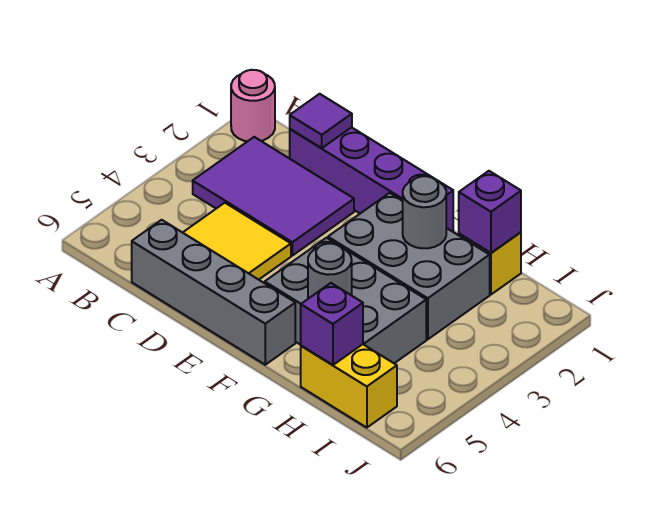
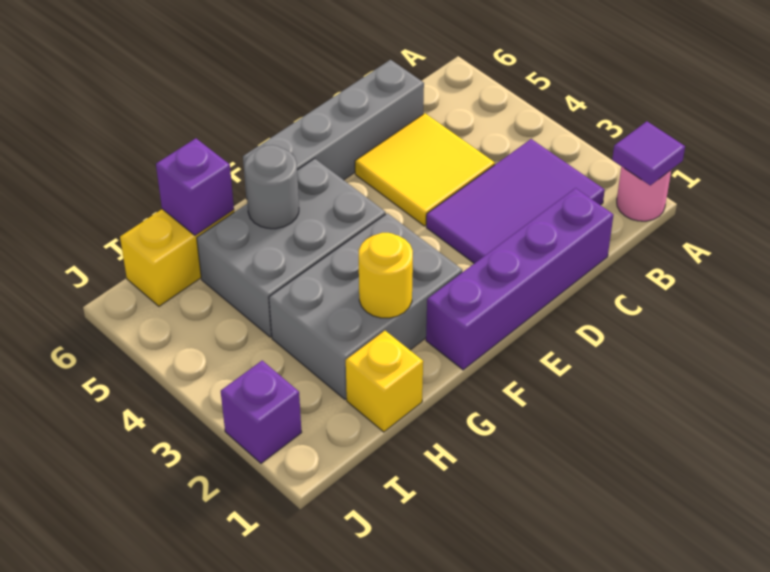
purple 1x1 tile [290,94,352,148] -> purple 1x1 tile moved to [612,122,685,185]
grey 1x1 round brick [403,176,446,248] -> yellow 1x1 round brick [359,233,413,318]
purple 1x1 brick [459,171,521,253] -> purple 1x1 brick moved to [221,361,302,463]

